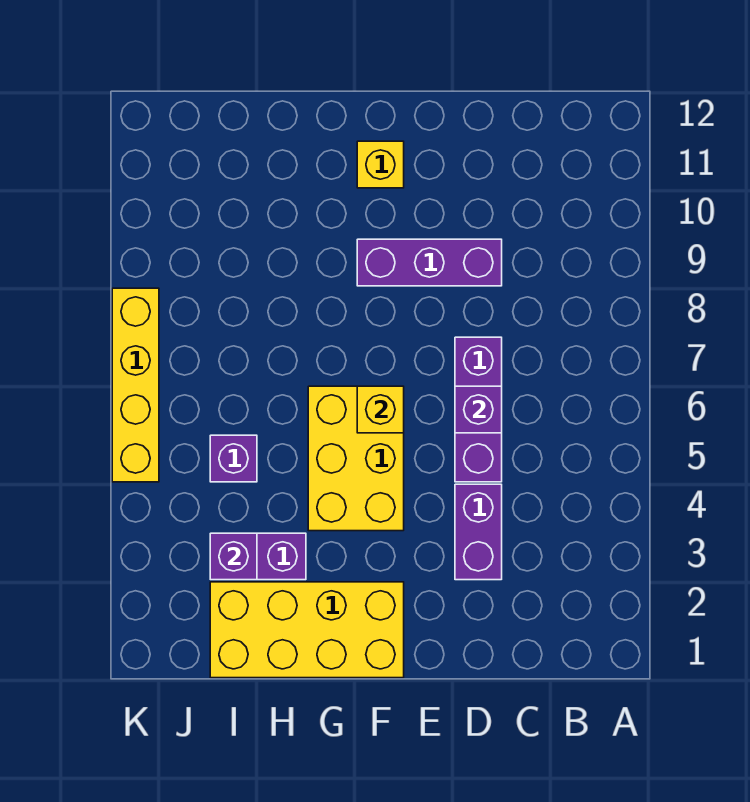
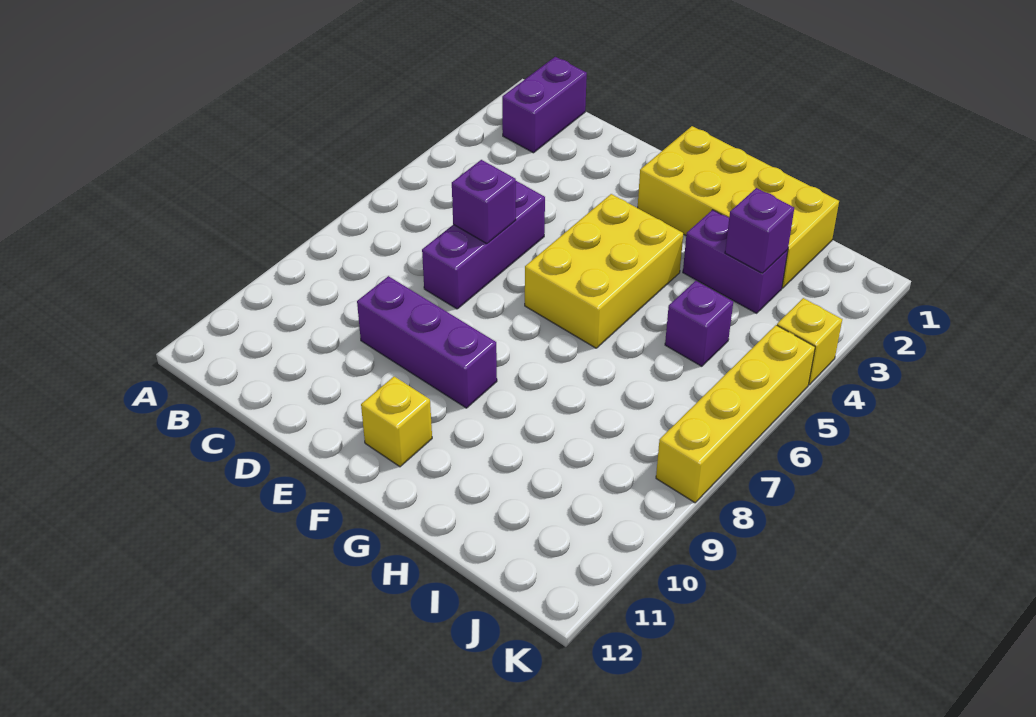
purple 1x2 brick [455,484,502,580] -> purple 1x2 brick moved to [502,57,587,153]
yellow 1x1 brick [357,386,404,433] -> yellow 1x1 brick moved to [777,298,842,385]

